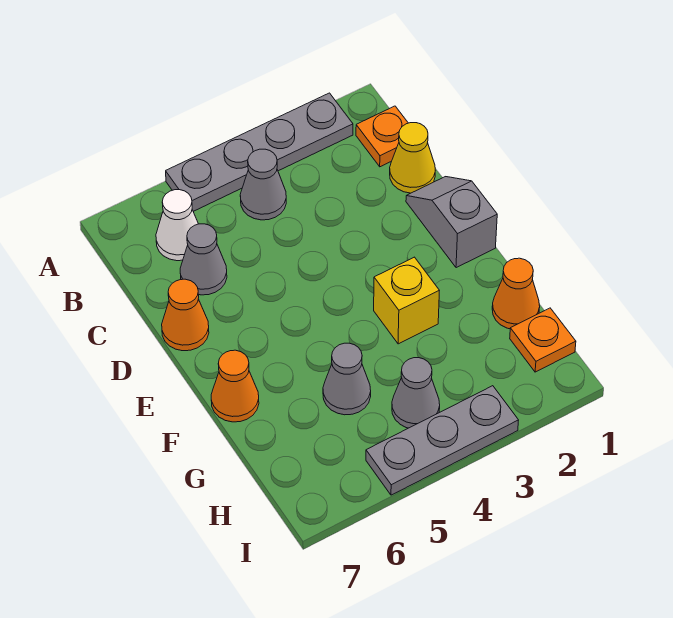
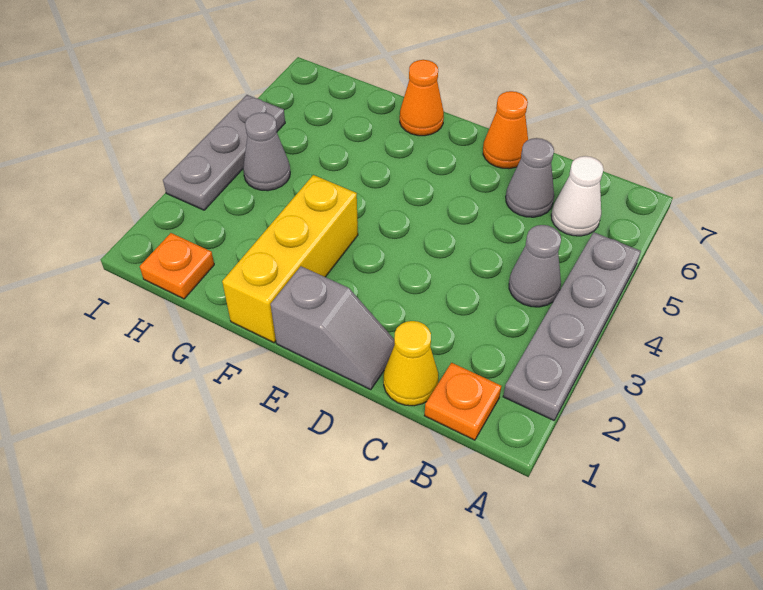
yellow 1x1 brick [374,257,439,344] -> yellow 1x3 brick [222,175,358,343]
orange 1x1 cone [492,258,540,329] -> none
grey 1x1 cone [323,343,371,415] -> none

